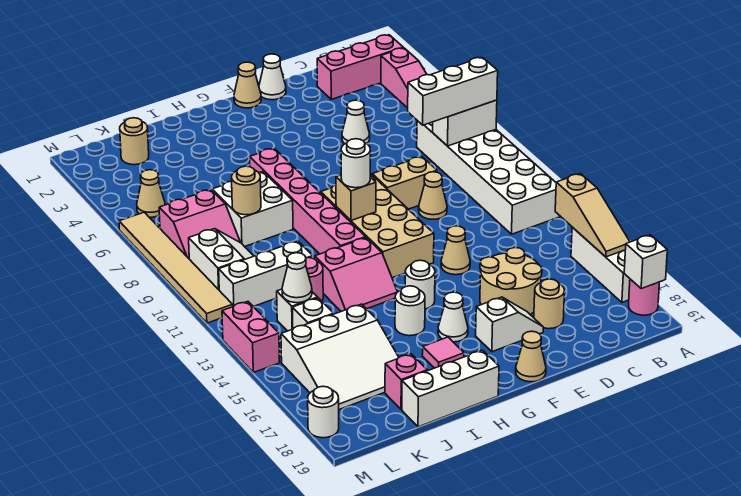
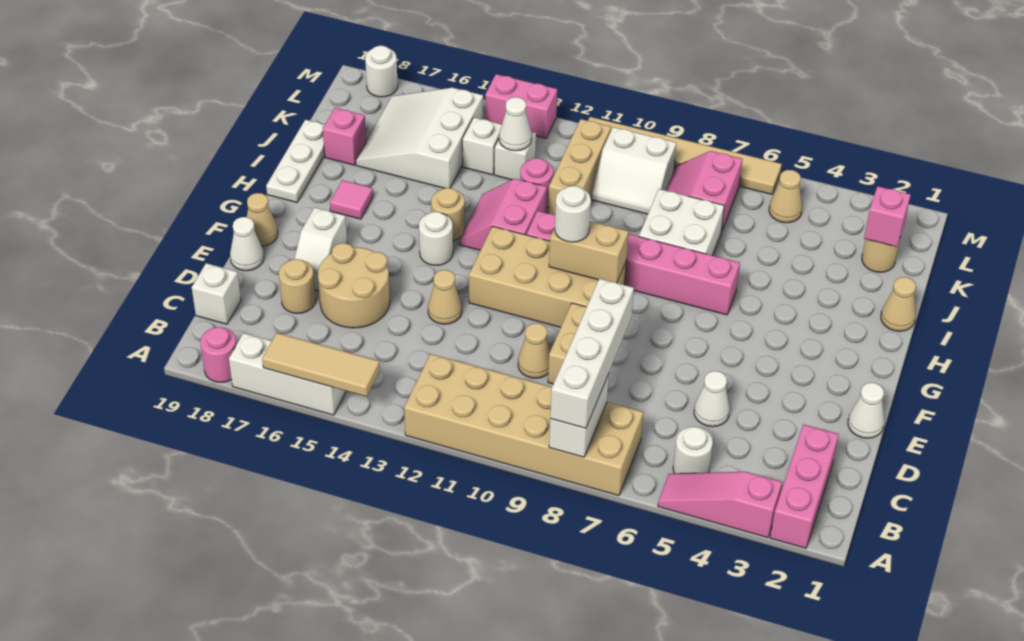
white 2x6 brick [417,121,561,234] -> tan 2x6 brick [404,354,643,496]
white 1x3 brick [408,57,498,125] -> white 1x4 brick [550,279,634,428]
tan 1x3 slope [555,174,630,257] -> tan 1x3 tile [262,333,380,397]
white 1x1 brick [624,235,667,289] -> white 1x1 brick moved to [192,263,241,324]
tan 1x1 cone [234,62,261,108] -> tan 1x1 cone moved to [881,277,916,331]
tan 1x1 brick [336,175,376,221] -> tan 1x2 brick [549,221,629,283]
white 1x1 cone [438,292,468,342] -> white 1x1 cone moved to [230,217,264,271]
white 1x1 round brick [395,286,425,336] -> white 1x1 round brick moved to [673,426,713,474]
white 1x3 brick [402,350,499,427] -> white 1x3 plate [266,120,325,203]
tan 1x1 round brick [232,166,261,215] -> tan 1x1 round brick moved to [431,188,465,241]
white 1x3 brick [219,241,313,307] -> tan 1x3 brick [548,119,611,215]
none -> pink 1x1 brick [864,186,910,247]

